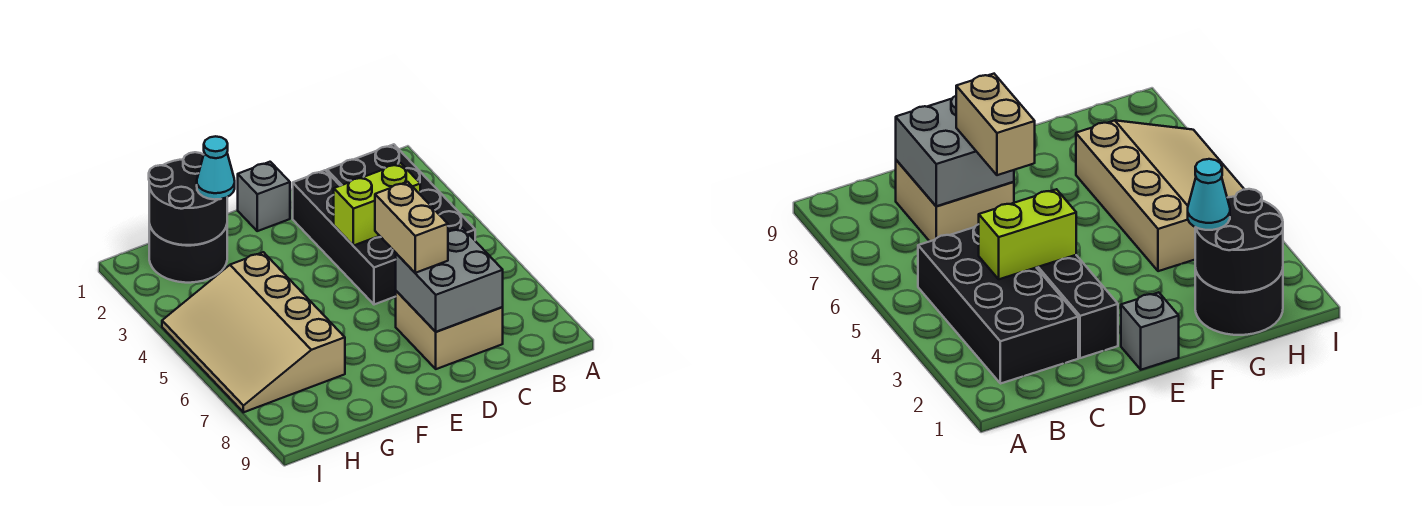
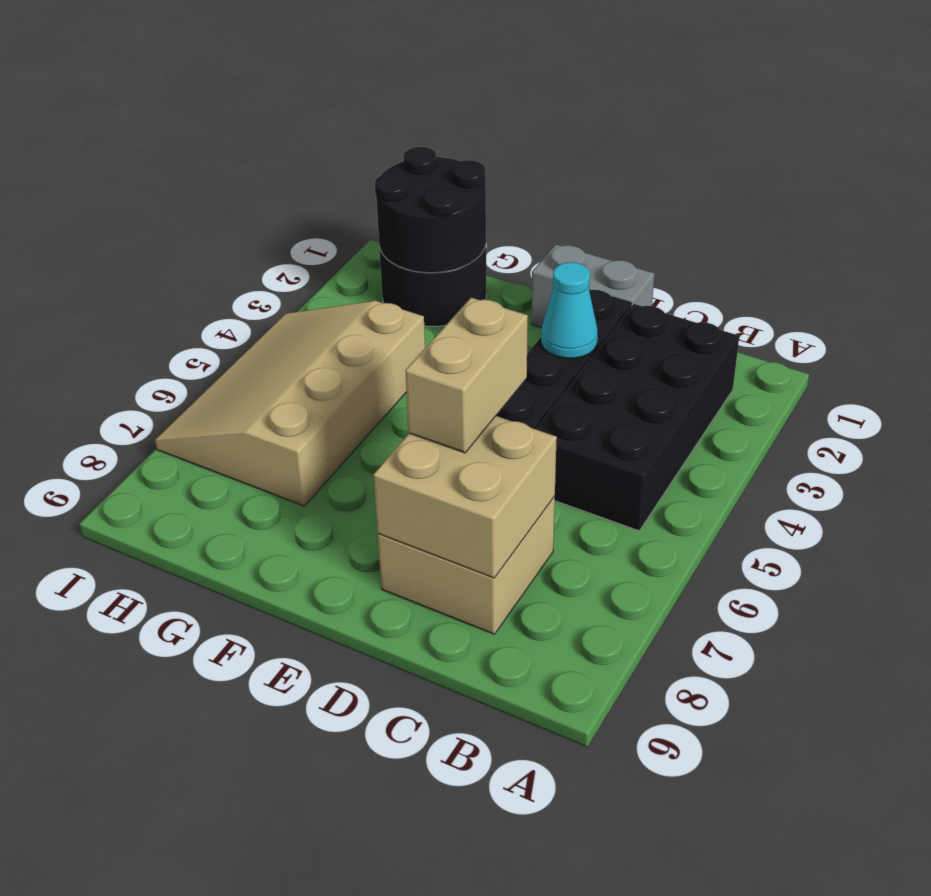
lime 1x2 brick [334,163,420,246] -> none
grey 2x2 brick [396,228,503,332] -> tan 2x2 brick [373,416,557,578]
grey 1x1 brick [238,162,290,231] -> grey 1x2 brick [531,244,654,328]
cyan 1x1 cone [197,136,235,200] -> cyan 1x1 cone moved to [541,262,598,358]

